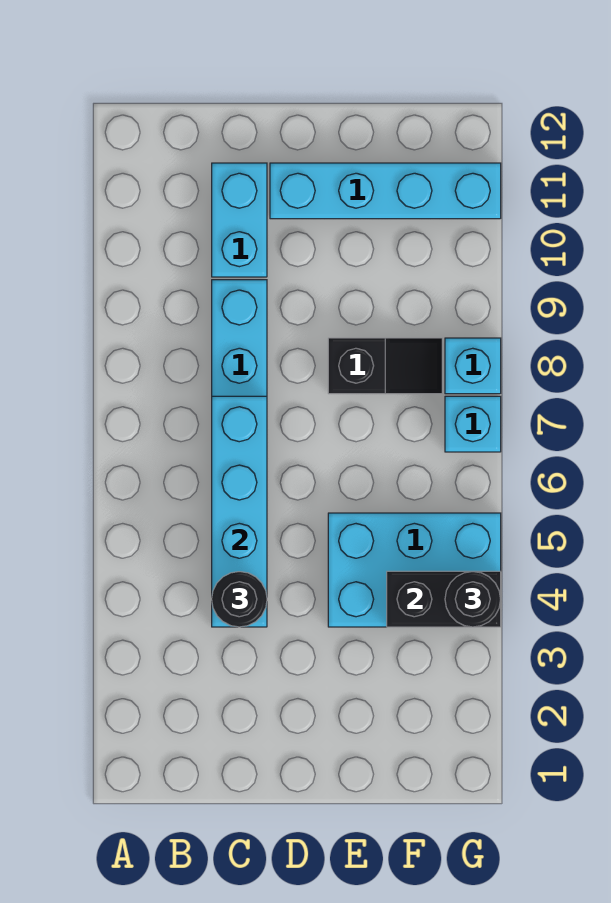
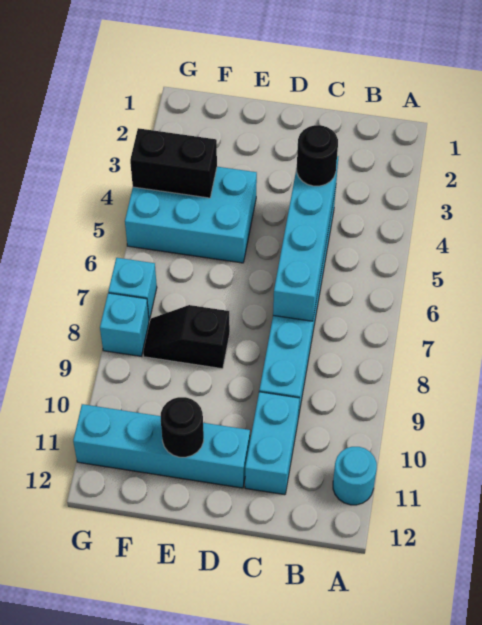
none -> cyan 1x1 round brick [333,447,377,505]
black 1x1 round brick [445,571,501,627] -> black 1x1 round brick moved to [161,397,204,457]

